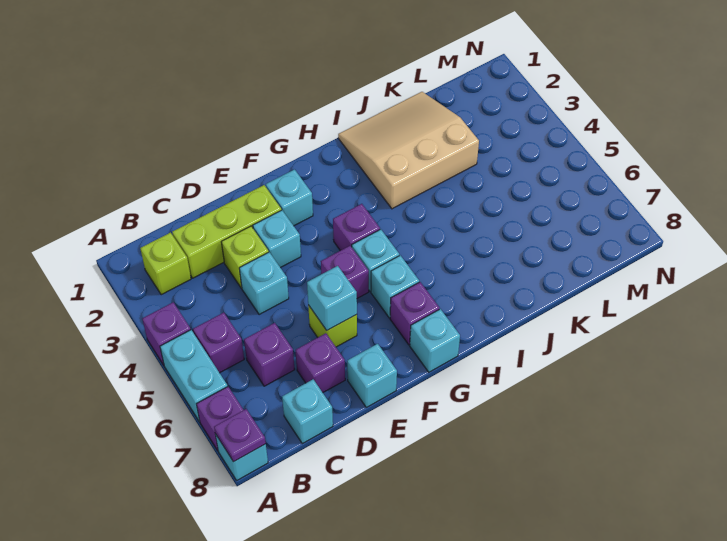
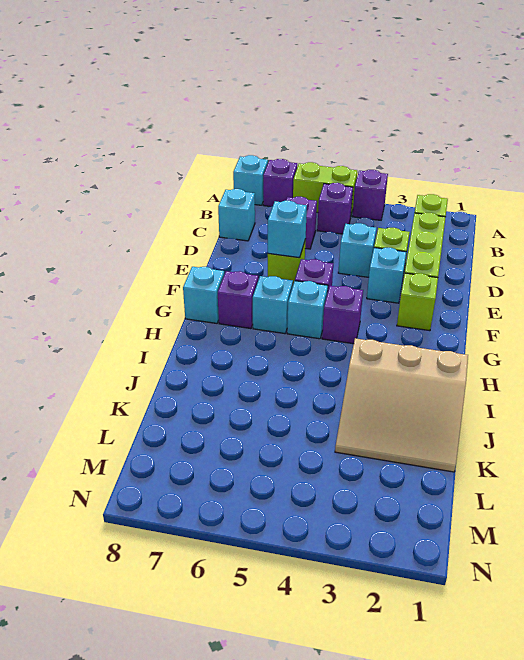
cyan 1x2 brick [160,330,228,422] -> lime 1x2 brick [293,162,357,215]
purple 1x1 plate [214,409,266,462] -> none
purple 1x1 brick [295,333,345,393] -> none
cyan 1x1 brick [347,344,397,407] -> none
cyan 1x1 brick [266,170,313,226] -> lime 1x1 brick [397,273,438,331]
tan 3x3 slope [338,92,479,209] -> tan 3x3 slope turned to [335,338,468,472]

